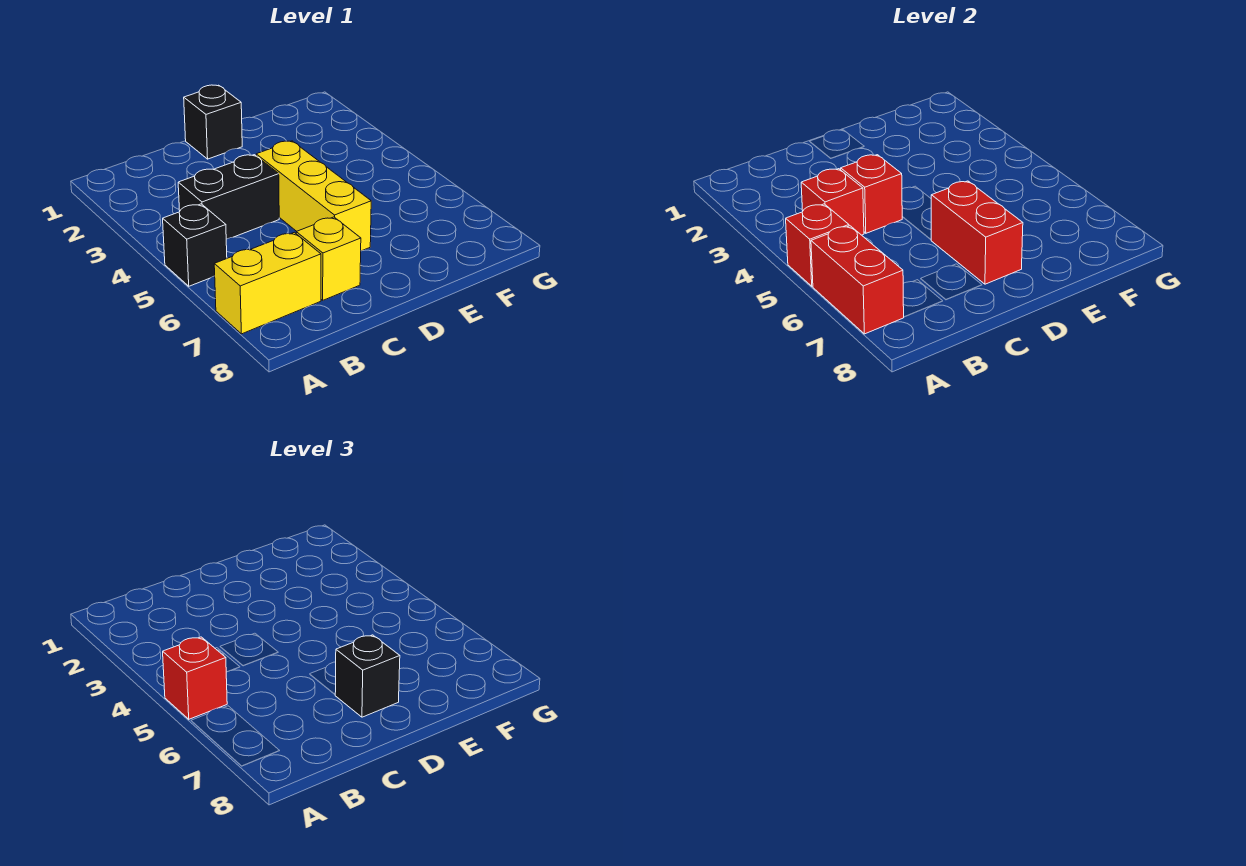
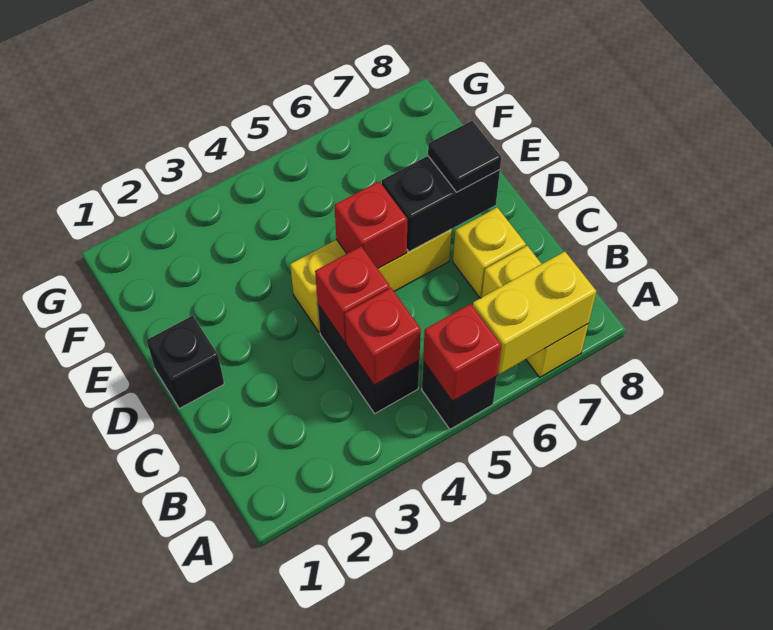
red 1x1 brick [163,637,227,719] -> red 1x1 brick moved to [334,181,407,269]
red 1x2 brick [811,226,904,334] -> yellow 1x2 brick [473,252,596,374]
red 1x2 brick [931,181,1023,284] -> black 1x2 brick [382,156,500,252]
black 1x1 brick [335,635,400,717] -> black 1x1 tile [428,121,502,192]

